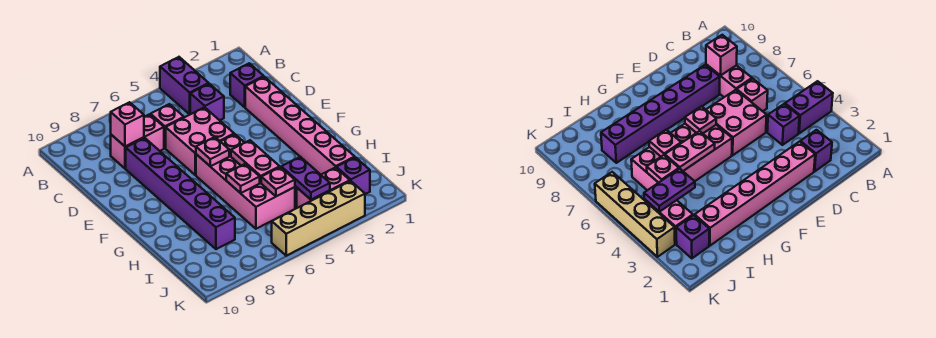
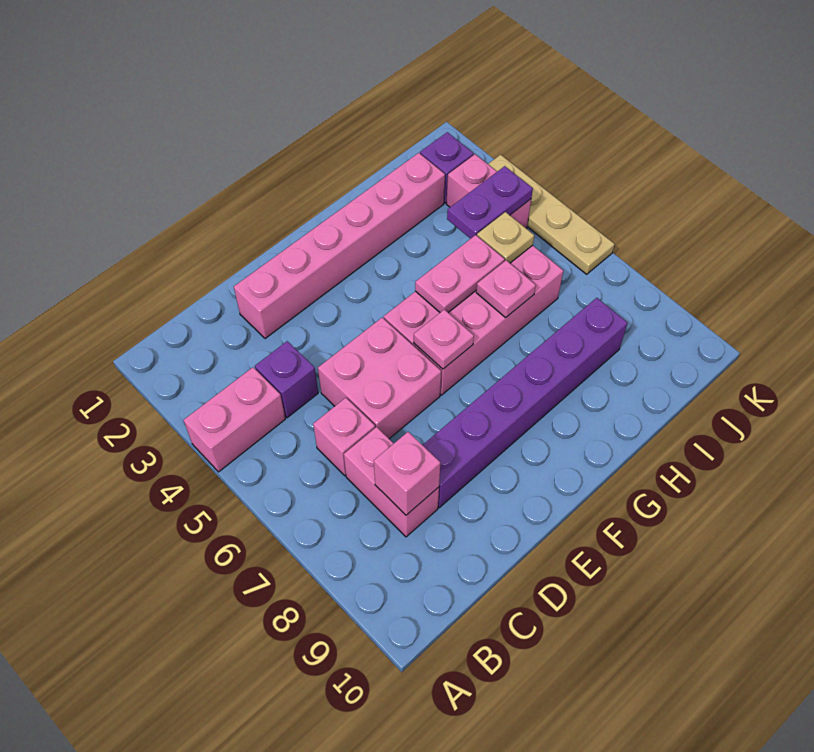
purple 1x2 brick [160,57,209,114] -> pink 1x2 brick [184,367,285,472]
purple 1x1 brick [230,63,264,107] -> none
pink 1x1 plate [261,167,295,196] -> tan 1x1 plate [477,212,534,263]
tan 1x4 brick [272,181,365,256] -> tan 1x4 plate [488,155,615,274]

